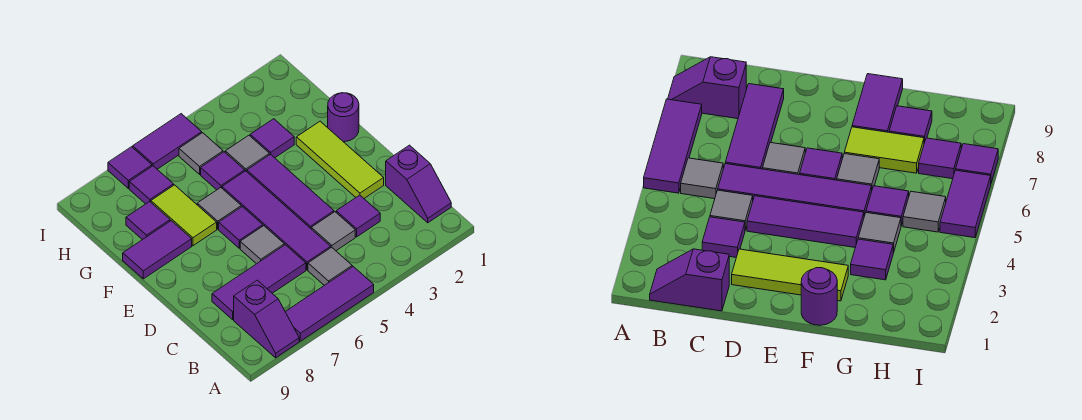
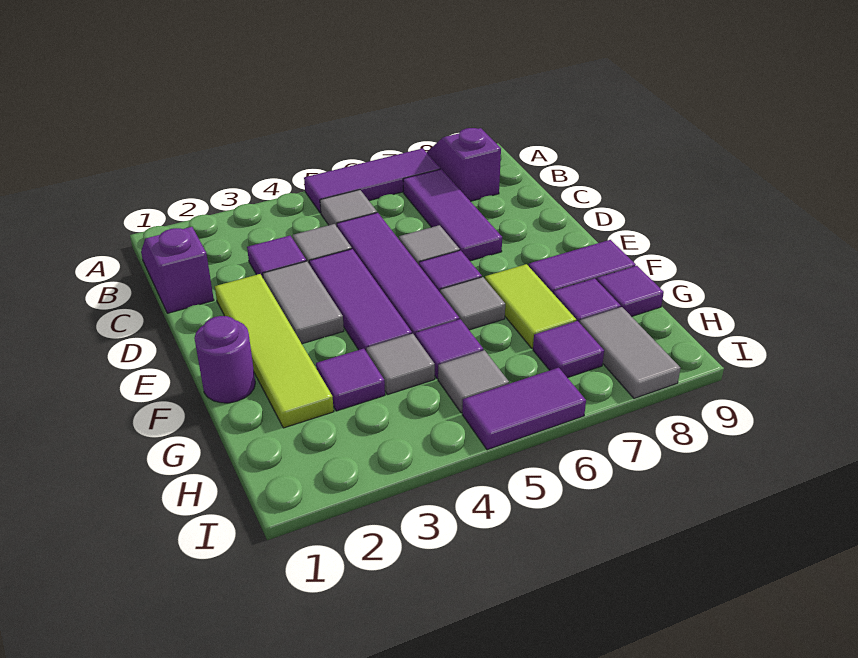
purple 1x3 tile [212,245,306,319] -> purple 1x3 tile turned to [403,169,502,261]
lime 1x3 tile [296,121,384,198] -> lime 1x4 tile [215,274,334,428]
none -> grey 1x2 tile [263,261,344,344]
none -> grey 1x2 tile [580,307,681,398]
purple 1x1 tile [108,147,152,188] -> purple 1x1 tile moved to [597,266,664,317]

